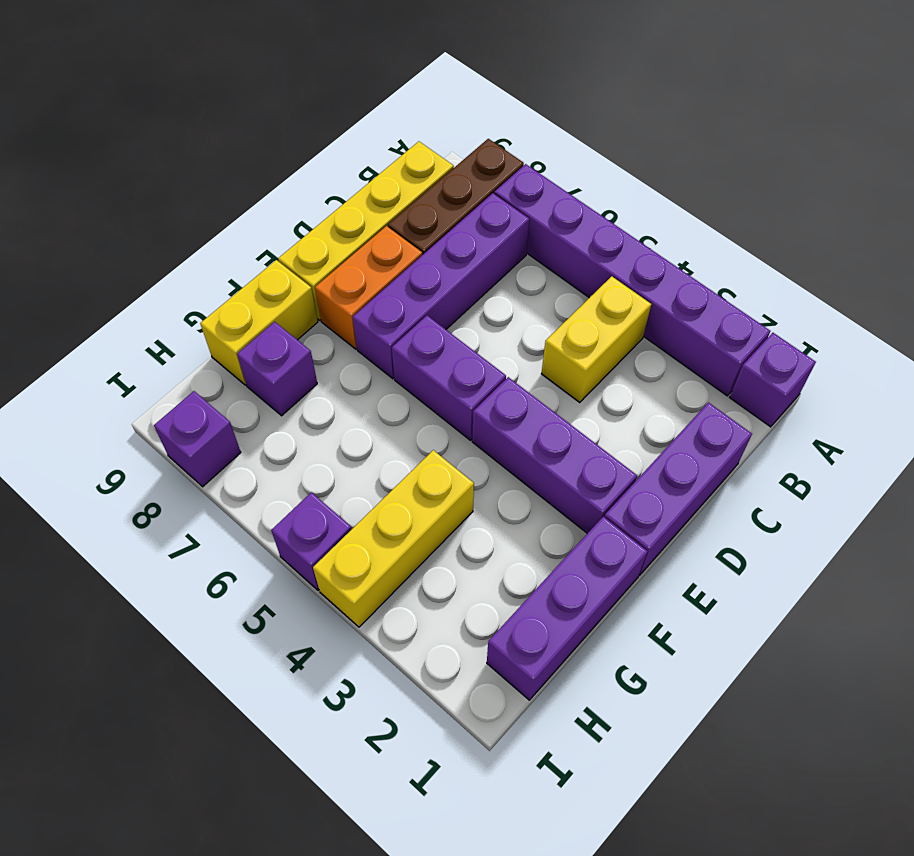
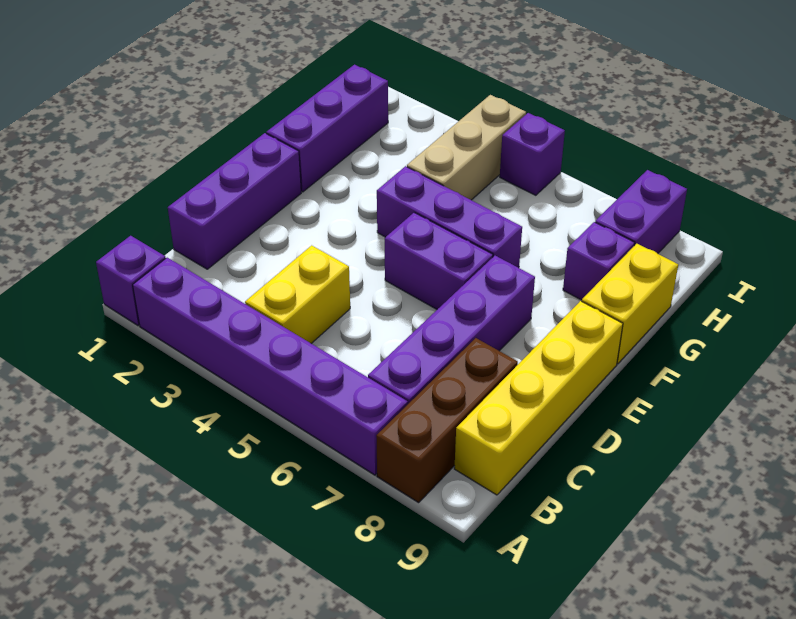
orange 1x2 brick [315,226,422,349] -> none
purple 1x3 brick [472,377,637,533] -> purple 1x3 brick moved to [377,166,522,268]
yellow 1x3 brick [313,450,474,627] -> tan 1x3 brick [407,95,526,200]
purple 1x1 brick [154,391,241,487] -> purple 1x2 brick [595,170,687,253]

